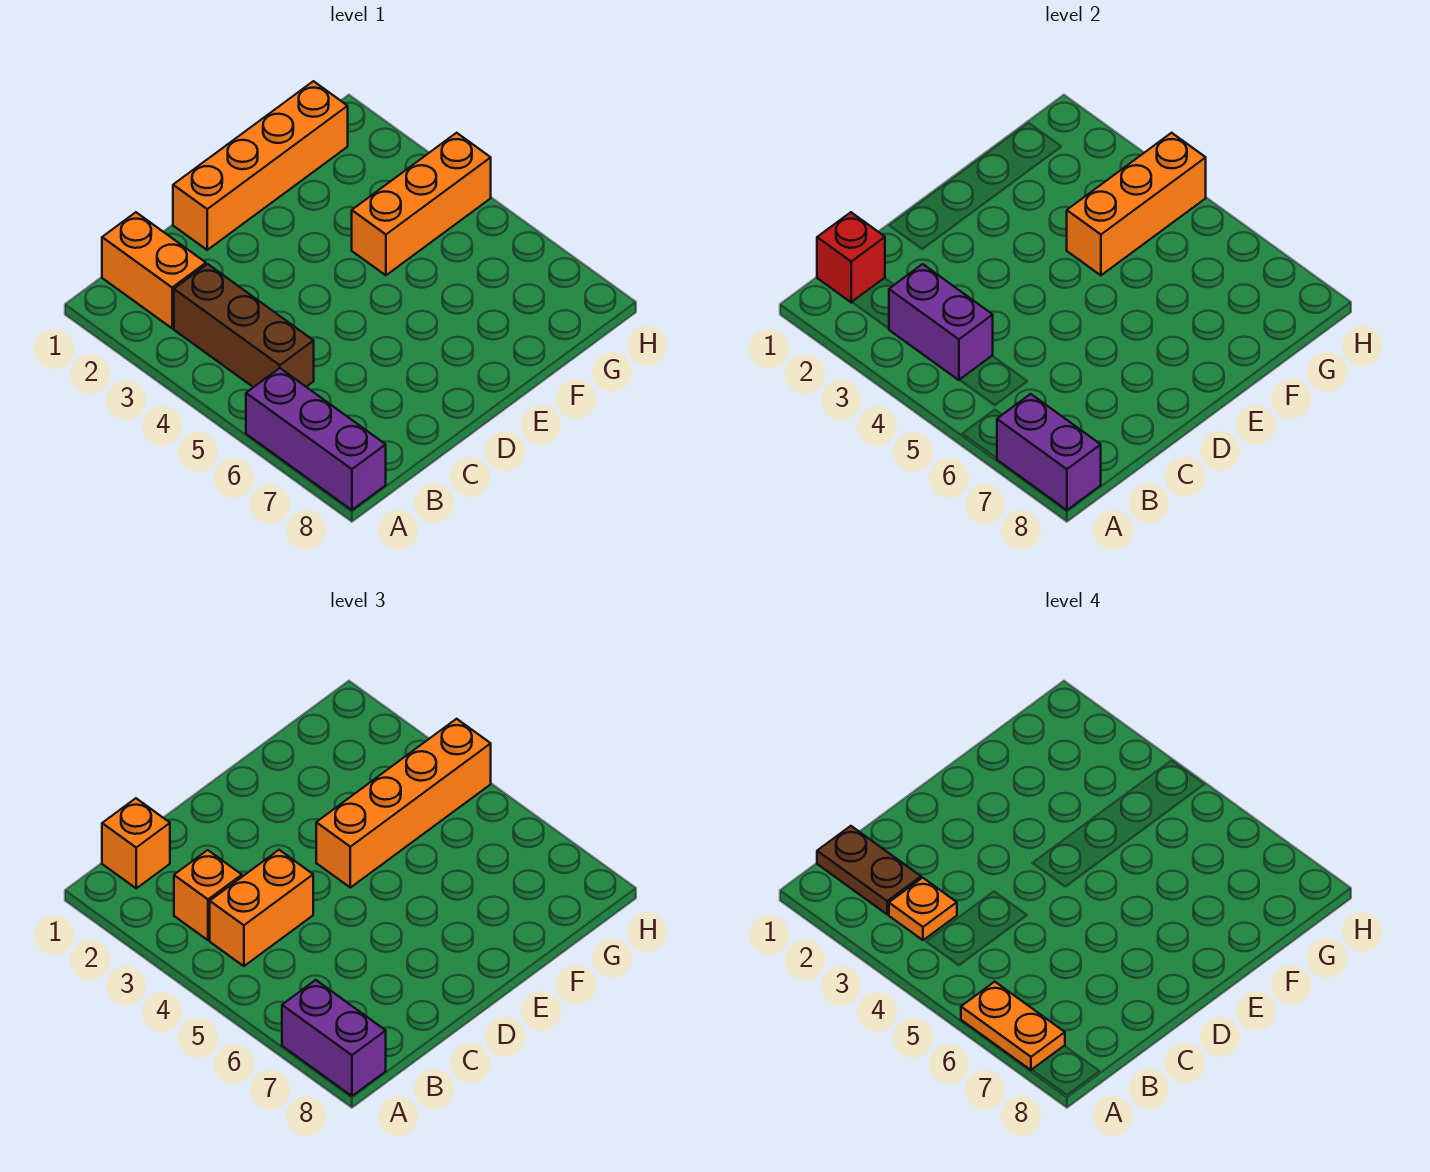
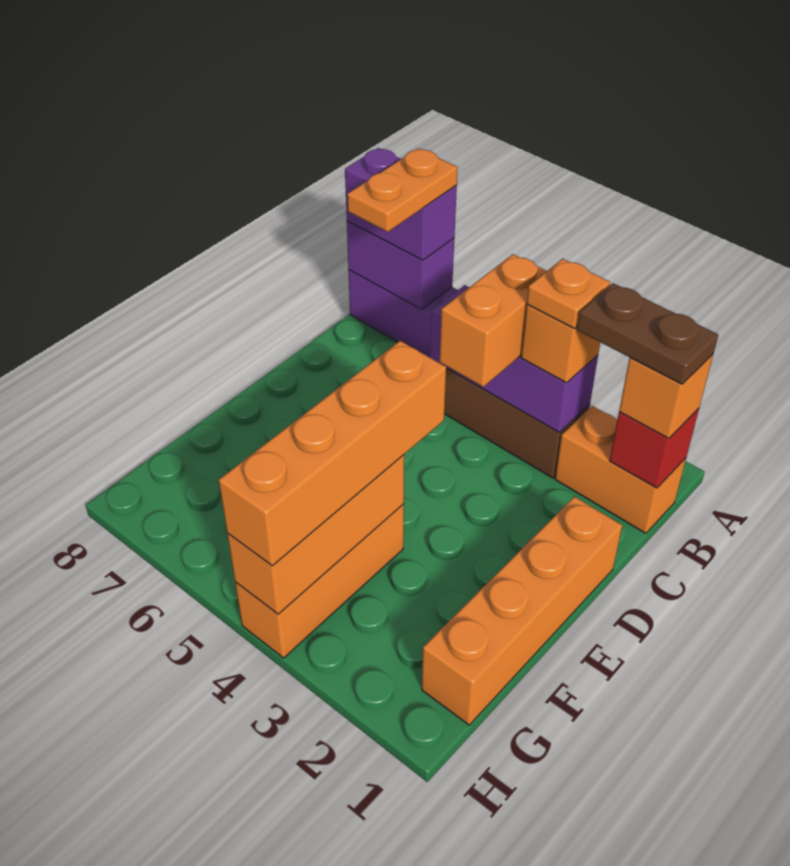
orange 1x2 plate [961,982,1065,1070] -> orange 1x2 plate turned to [348,149,458,232]
purple 1x2 brick [889,264,993,380] -> purple 1x3 brick [430,285,598,432]

